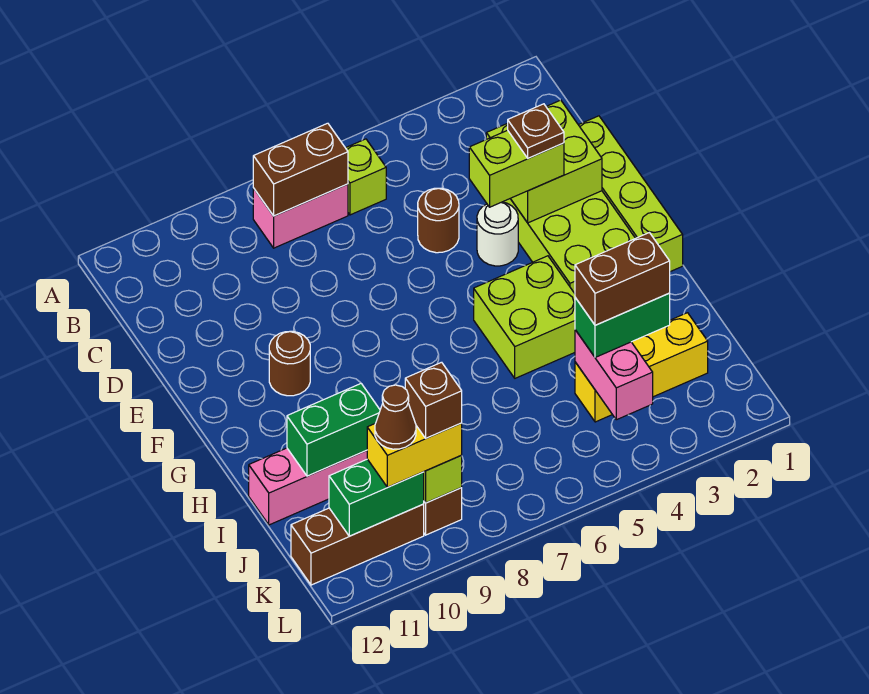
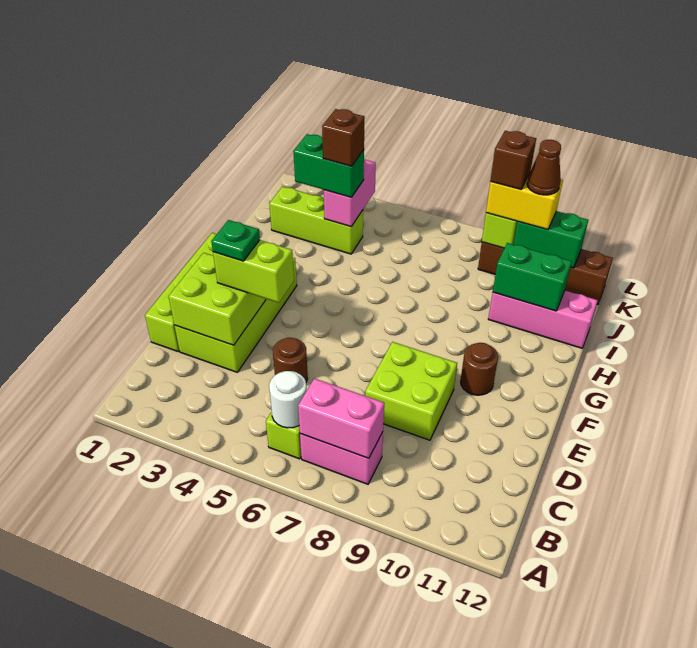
brown 1x2 brick [253,123,348,216] -> pink 1x2 brick [298,378,384,458]
brown 1x1 plate [508,104,564,158] -> green 1x1 plate [211,220,260,261]
white 1x1 round brick [477,202,518,266] -> white 1x1 round brick moved to [269,371,307,428]
lime 2x2 brick [474,256,575,378] -> lime 2x2 brick moved to [365,342,457,440]
yellow 1x3 brick [575,313,708,422] -> lime 1x3 brick [269,186,363,254]
brown 1x2 brick [575,233,670,325] -> brown 1x1 brick [322,109,365,166]

